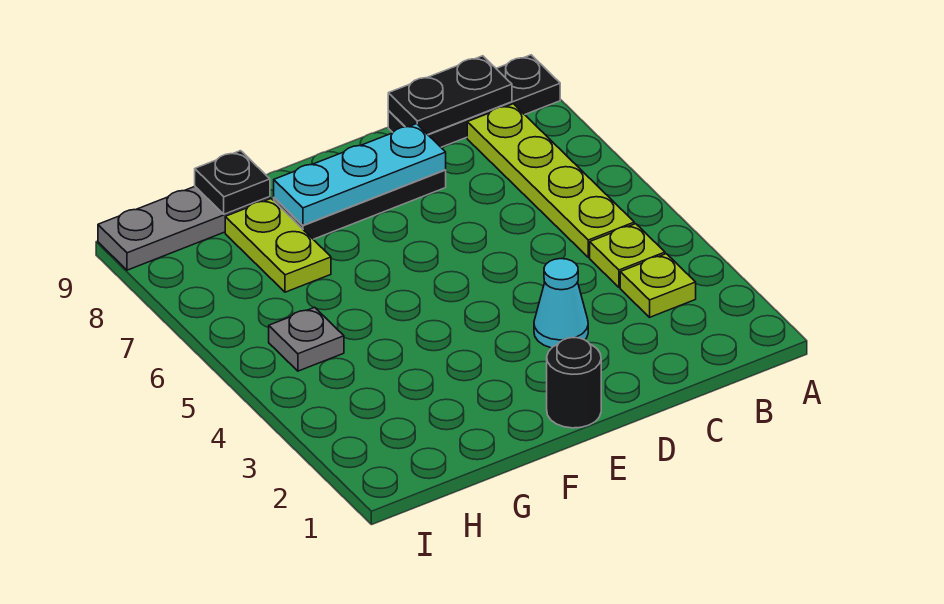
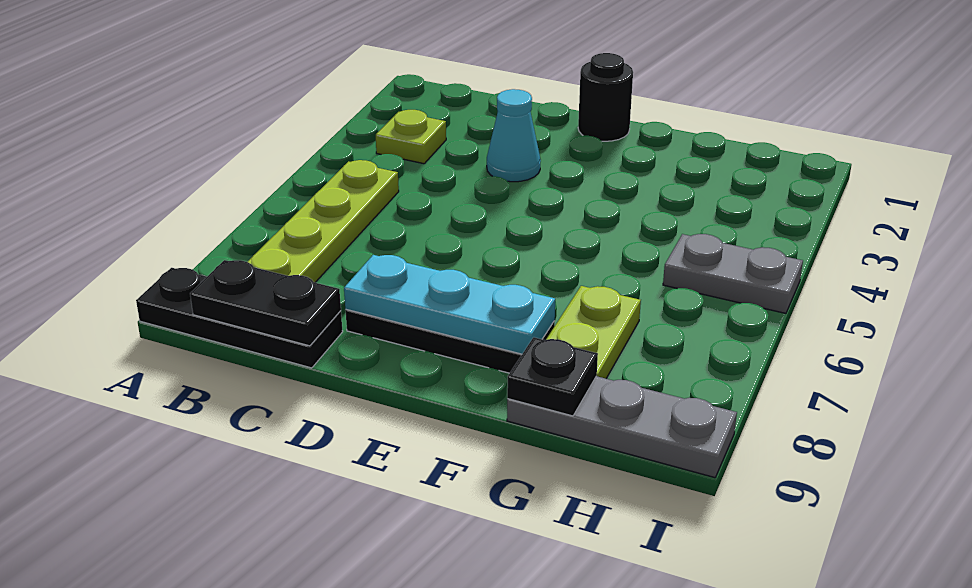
lime 1x1 plate [590,224,665,287] -> none
grey 1x1 plate [269,307,344,371] -> grey 1x2 plate [663,234,803,313]

